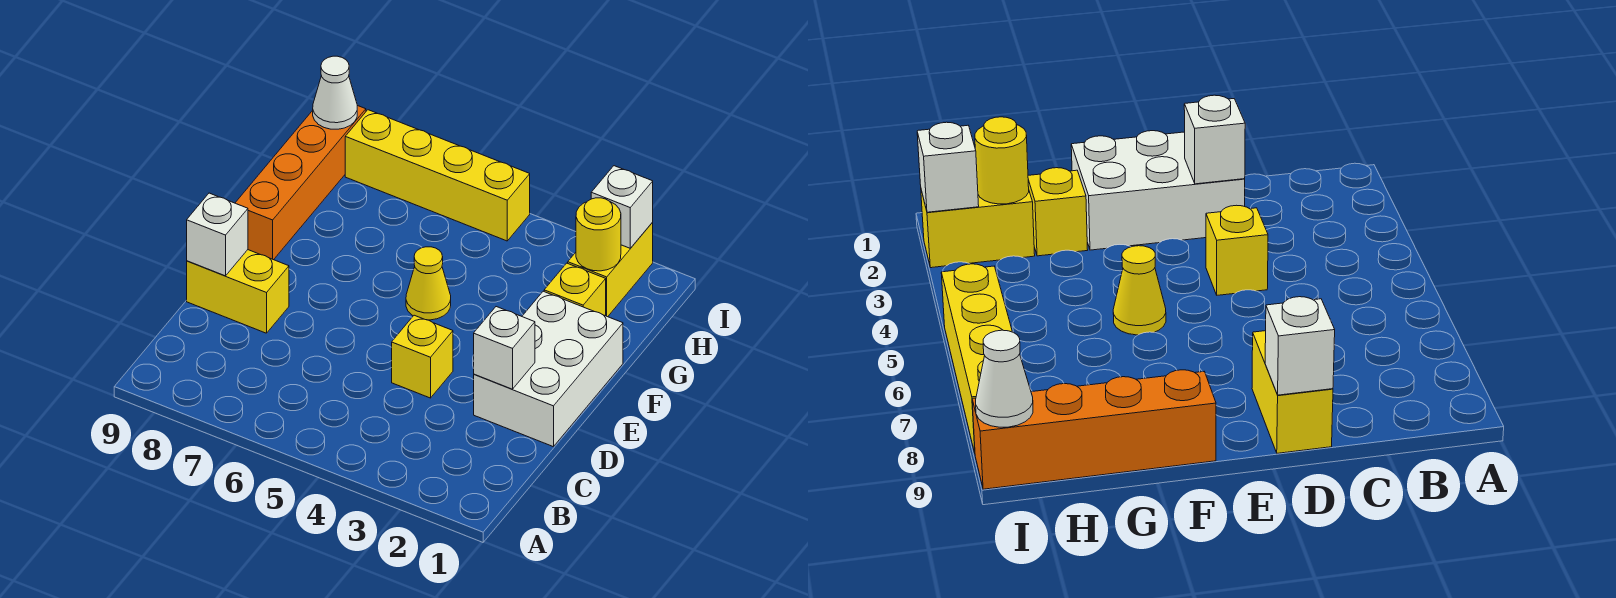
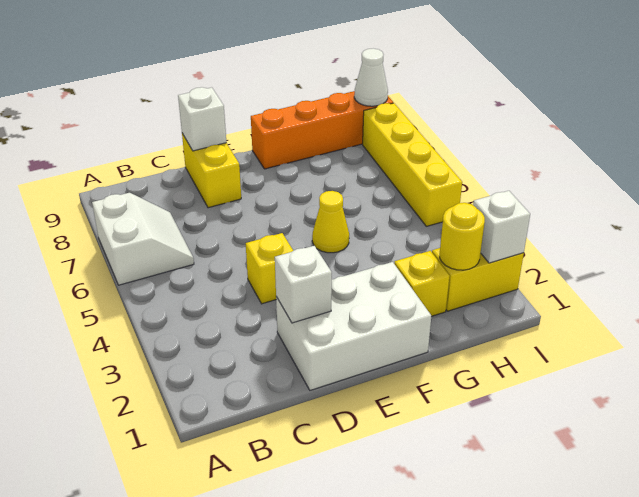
none -> white 2x2 slope [92,193,194,285]

